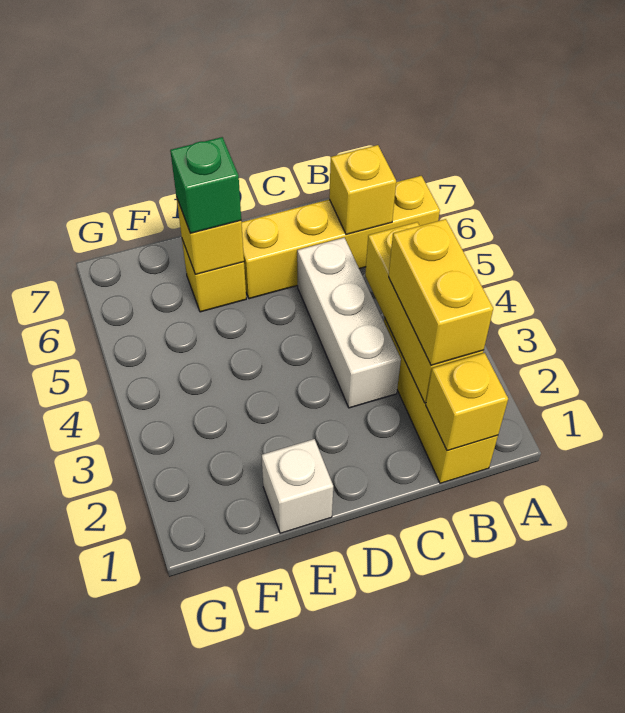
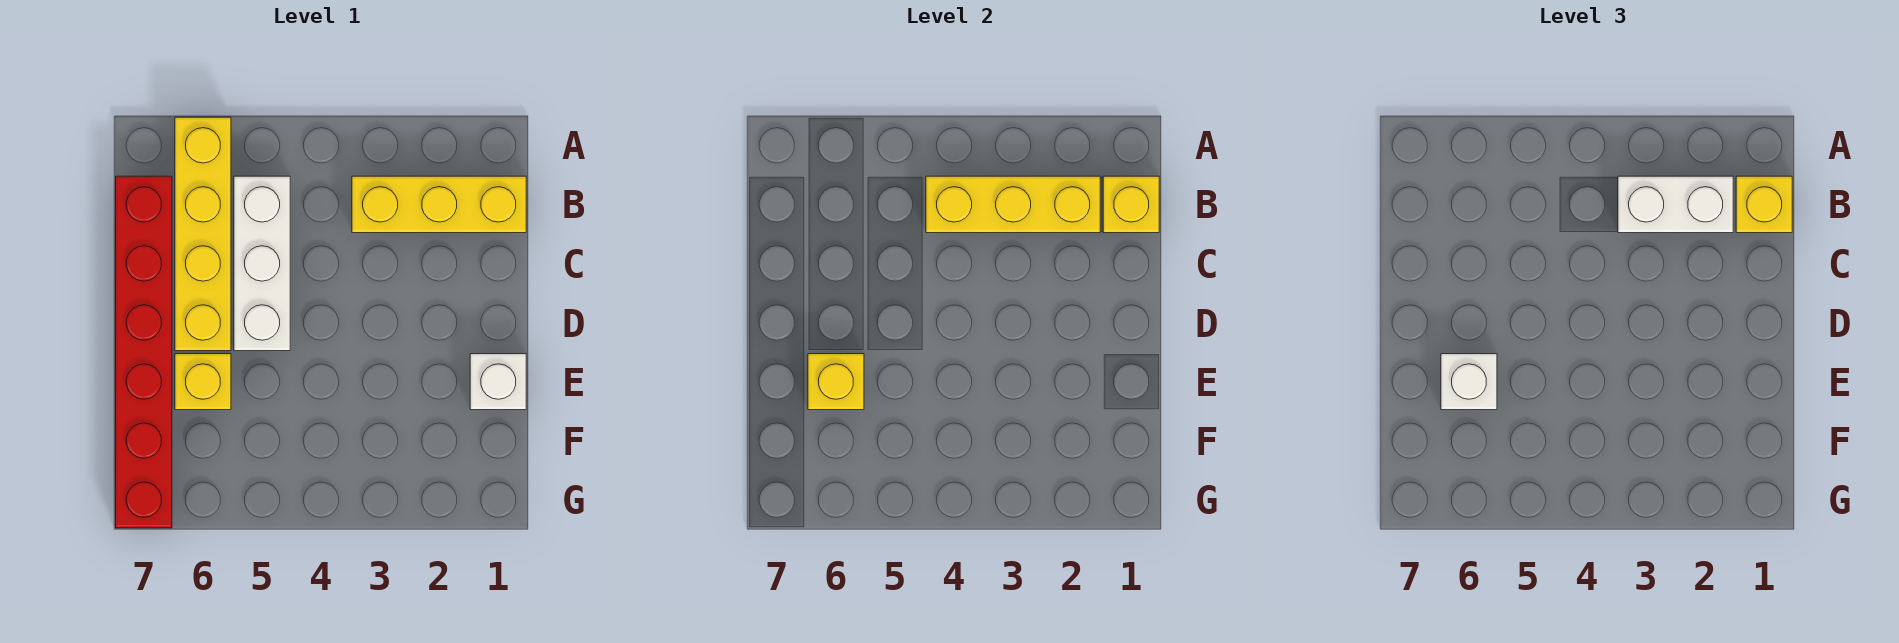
yellow 1x2 brick [389,219,493,365] -> white 1x2 brick [1618,176,1733,233]
yellow 1x1 brick [329,145,396,234] -> yellow 1x1 brick moved to [1736,176,1792,233]
none -> red 1x6 brick [116,176,172,528]
white 1x3 brick [297,238,401,408] -> white 1x3 brick turned to [234,176,290,351]
green 1x1 brick [170,137,241,233] -> white 1x1 brick [1441,354,1497,410]

